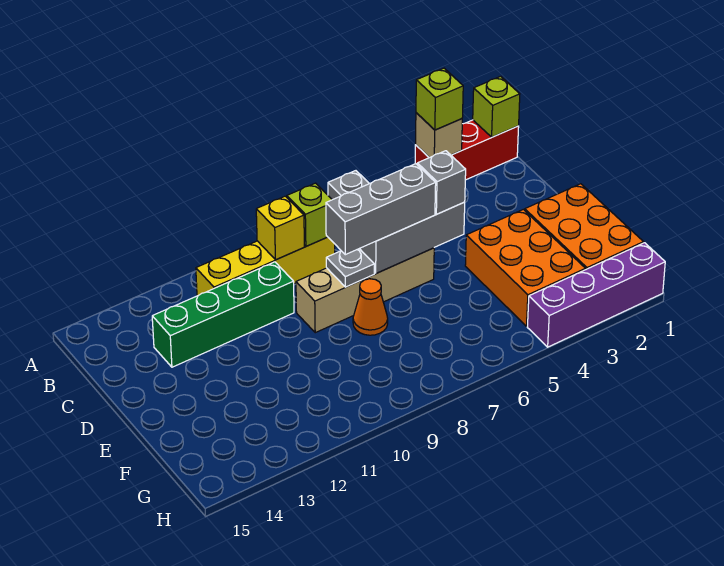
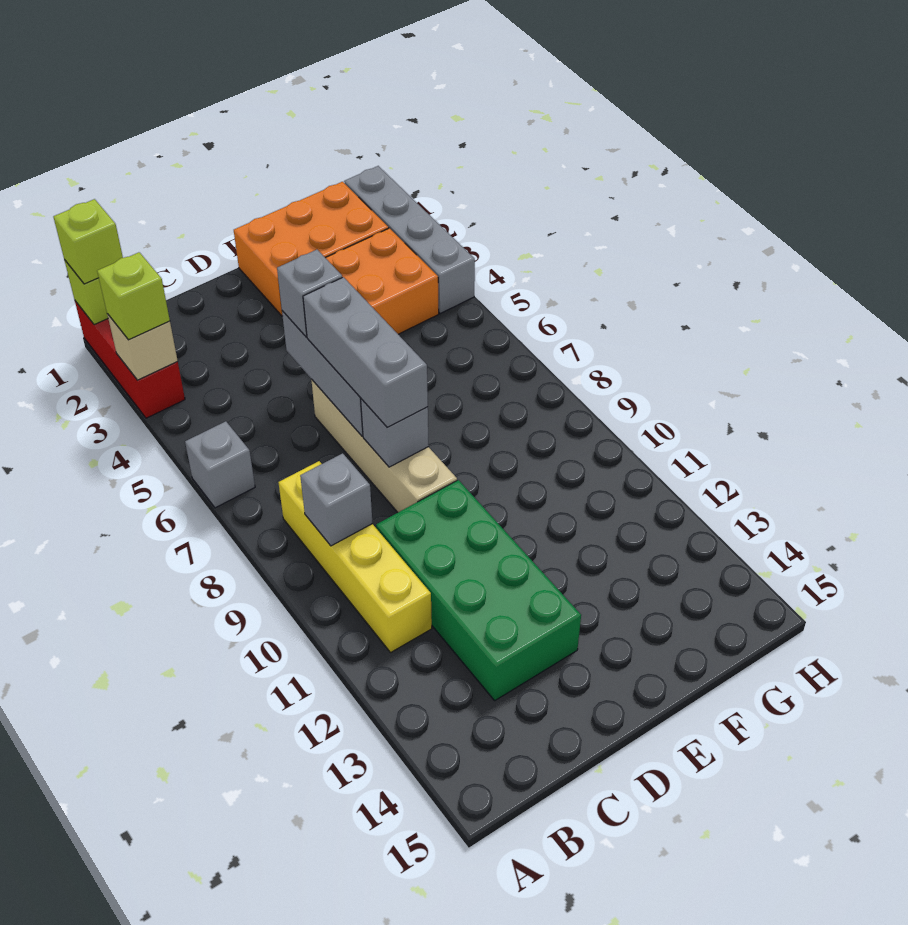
lime 1x1 brick [287,183,332,246] -> lime 1x1 brick moved to [53,199,123,284]
yellow 1x1 brick [256,196,304,260] -> grey 1x1 brick [300,453,373,546]
green 1x4 brick [152,262,294,367] -> green 2x4 brick [376,480,581,700]
grey 1x1 plate [326,249,374,287] -> grey 1x1 brick [361,399,429,467]
orange 1x1 cone [353,279,388,335] -> none
purple 1x4 brick [527,243,665,347] -> grey 1x4 brick [344,166,475,313]

